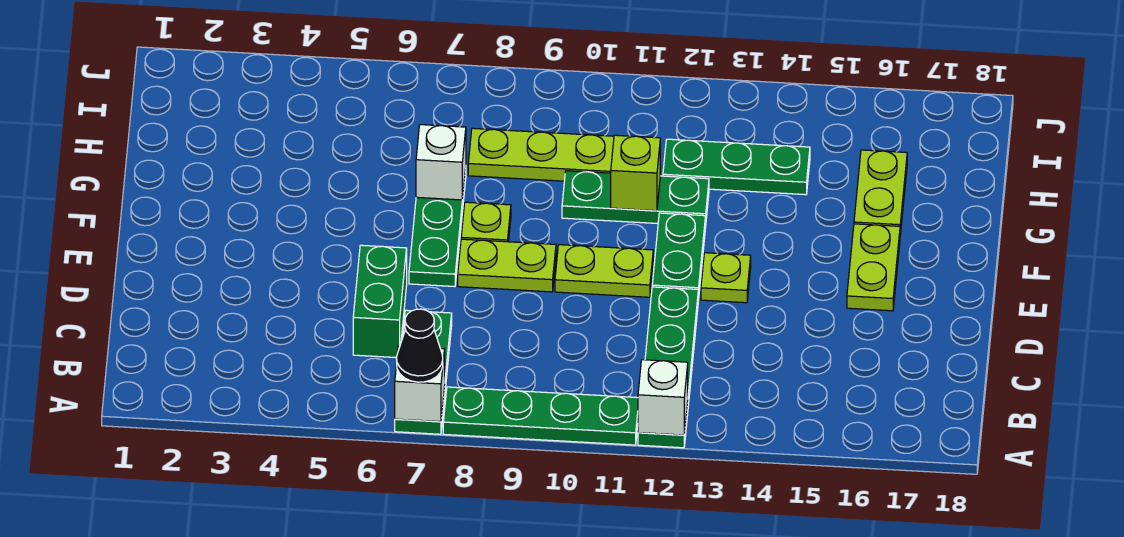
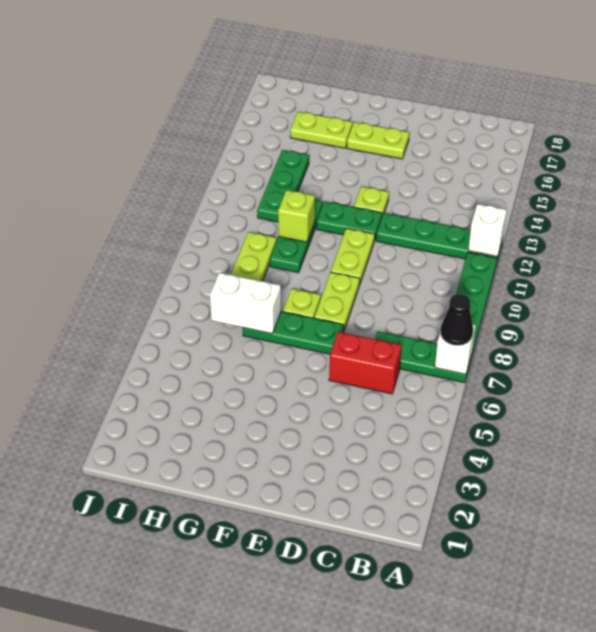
green 1x2 brick [353,245,407,358] -> red 1x2 brick [329,332,401,394]
white 1x1 brick [416,125,466,200] -> white 1x2 brick [210,273,281,334]

